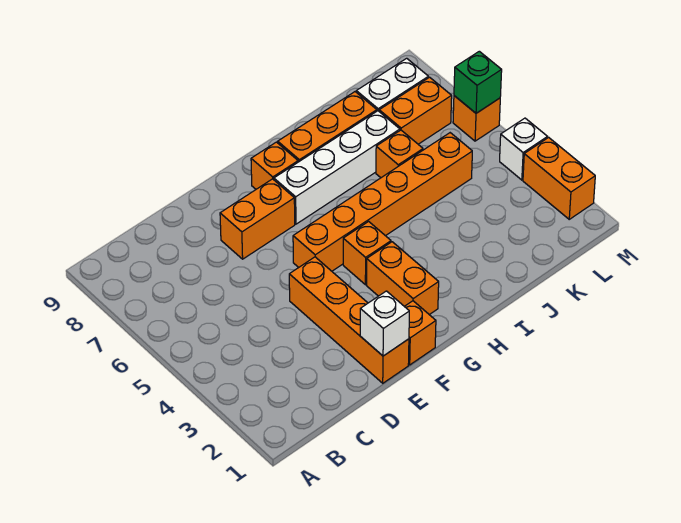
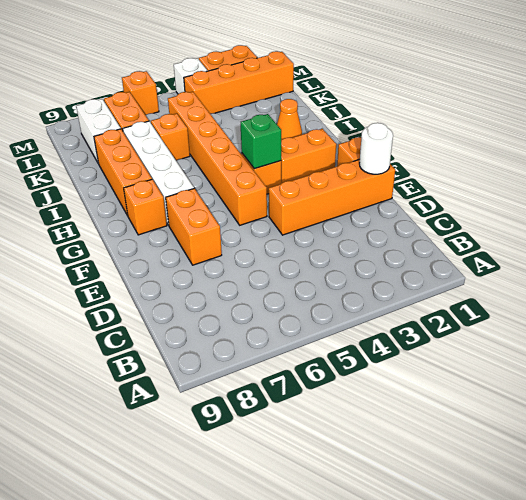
white 1x1 brick [360,291,409,356] -> white 1x1 round brick [359,123,393,174]
none -> orange 1x1 cone [277,99,302,140]
none -> orange 1x4 brick [184,51,294,114]
green 1x1 brick [454,51,502,113] -> green 1x1 brick moved to [241,114,281,169]

